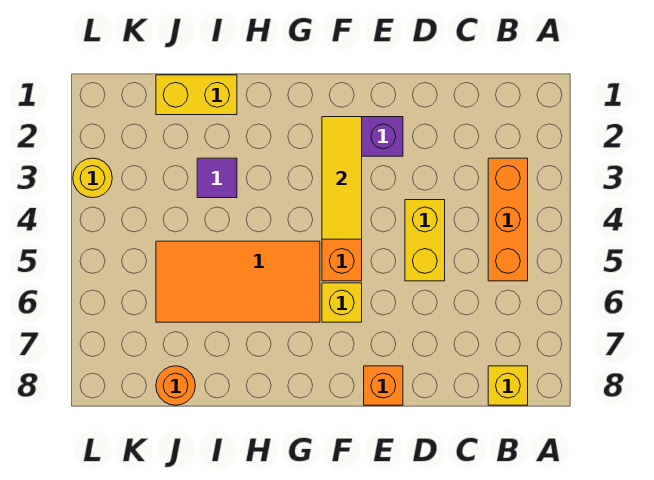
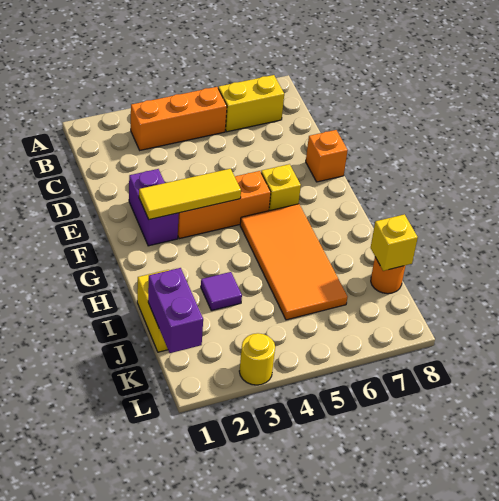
yellow 1x1 brick [488,366,528,405] -> yellow 1x1 brick moved to [371,214,418,271]
yellow 1x2 brick [405,200,445,281] -> yellow 1x2 brick moved to [218,75,284,132]
none -> purple 1x2 brick [148,268,203,353]

